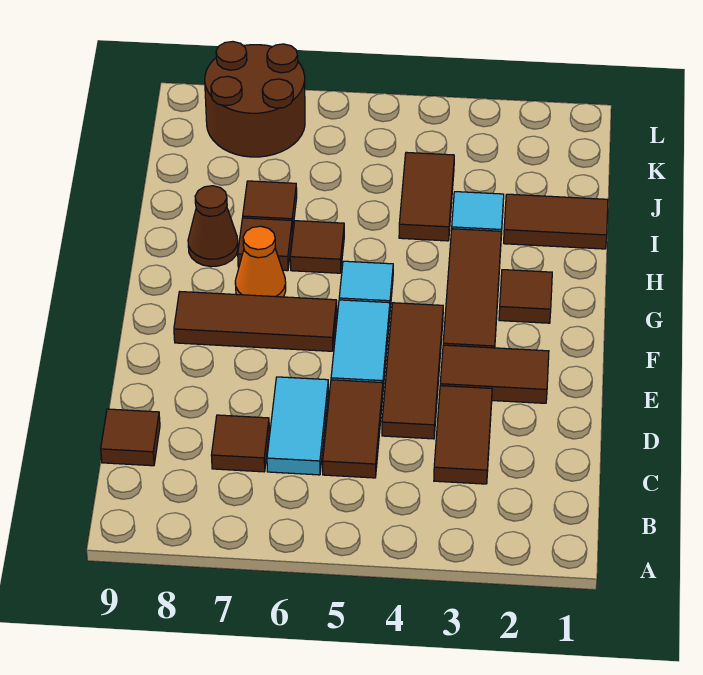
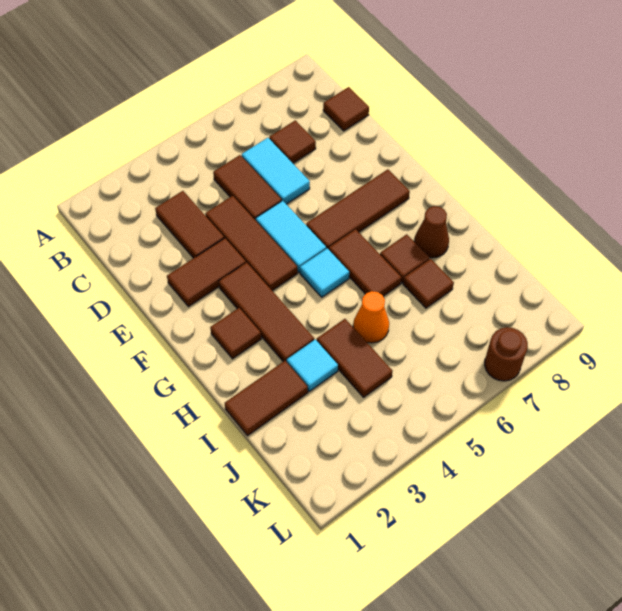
orange 1x1 cone [235,226,286,297] -> orange 1x1 cone moved to [353,291,389,343]
brown 1x1 tile [290,221,344,273] -> brown 1x2 tile [329,229,401,296]
brown 2x2 round brick [205,42,305,157] -> brown 1x1 round brick [485,327,528,381]

